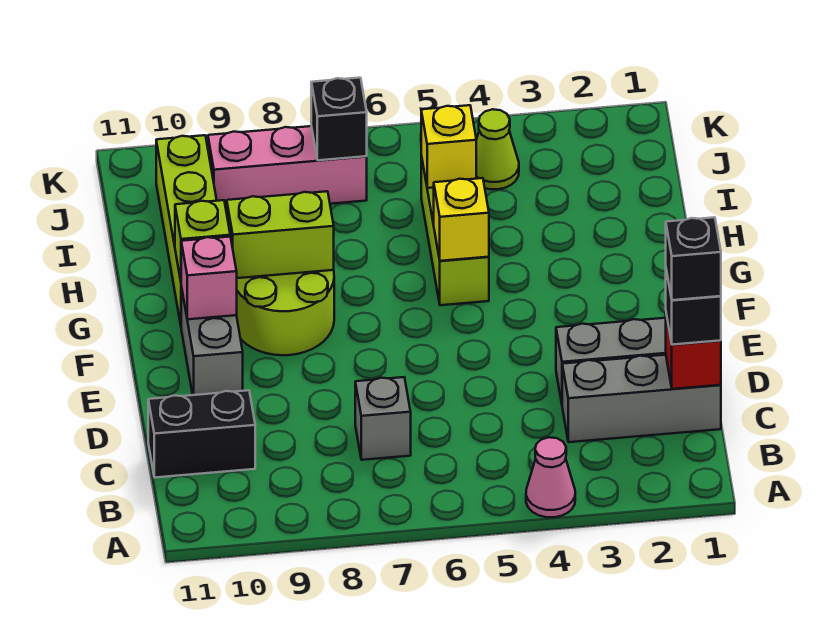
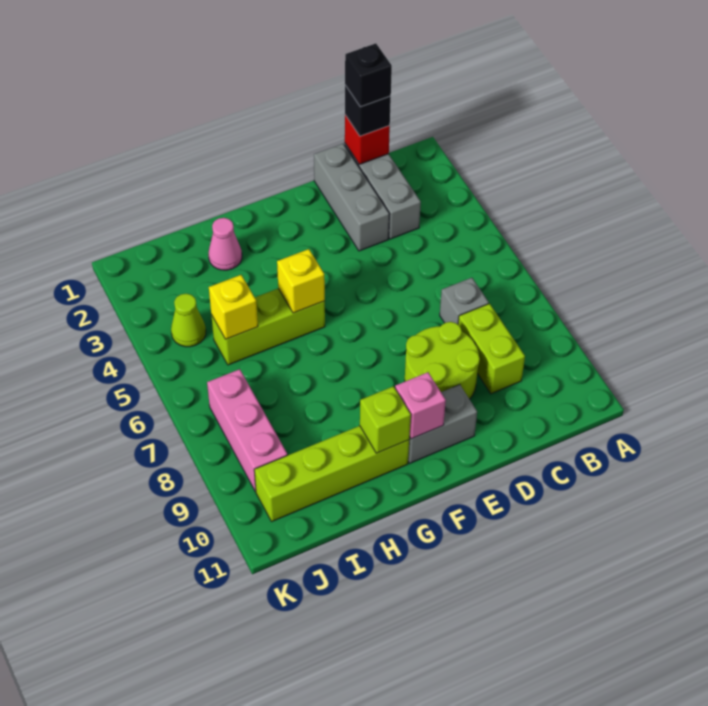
pink 1x1 cone [526,437,575,517] -> pink 1x1 cone moved to [208,218,242,270]
black 1x2 brick [148,390,255,477] -> none
lime 2x2 round brick [236,270,334,355] -> lime 2x2 round brick moved to [405,322,480,399]
lime 1x2 brick [226,191,334,278] -> lime 1x2 brick moved to [458,304,525,394]
black 1x1 brick [311,78,367,160] -> none

